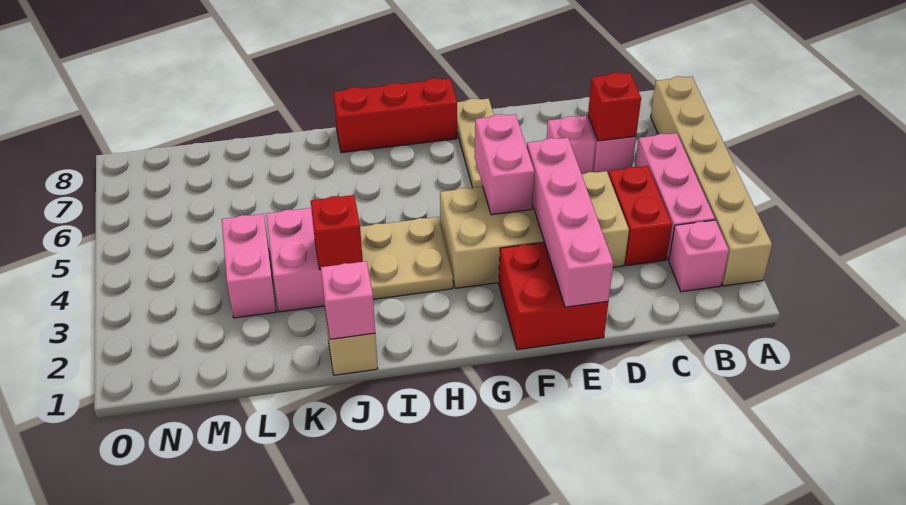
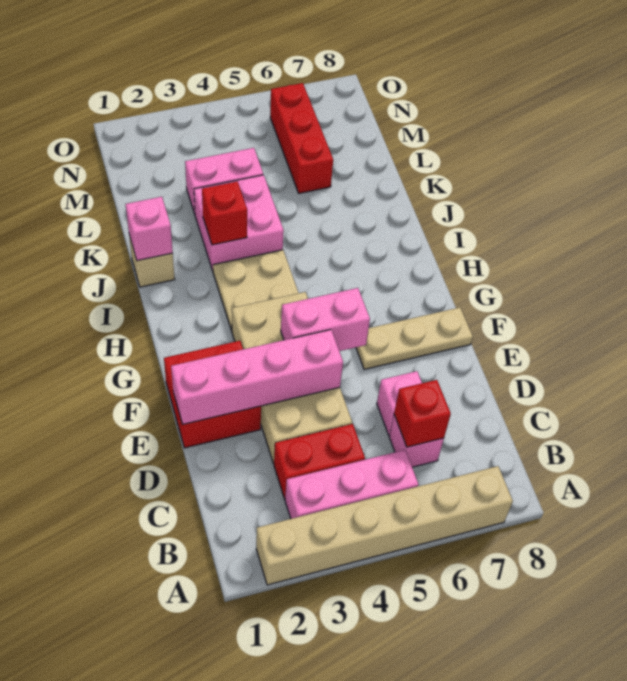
pink 1x1 brick [669,220,729,292] -> none
red 1x3 brick [333,78,457,153] -> red 1x3 brick moved to [270,83,333,193]

